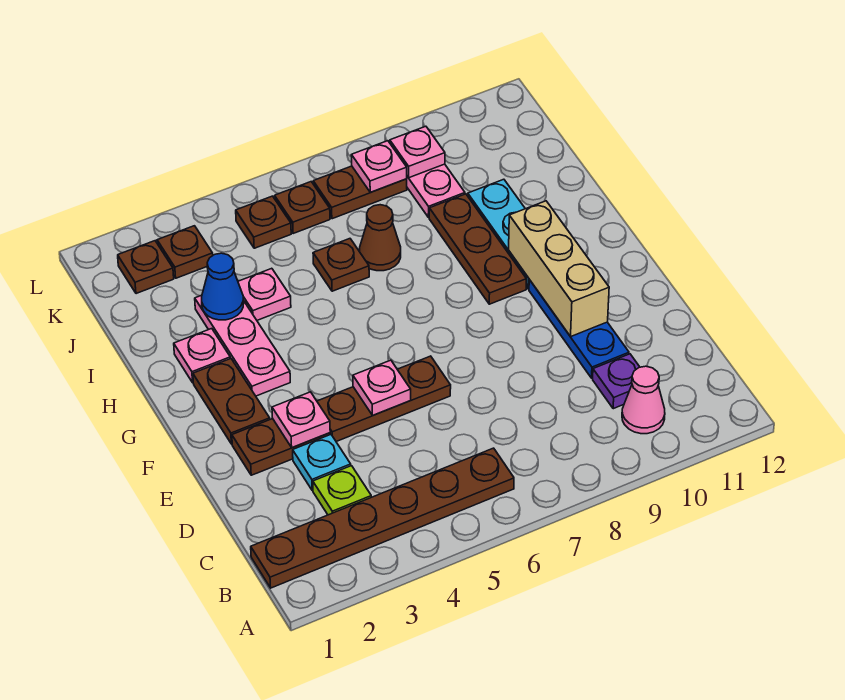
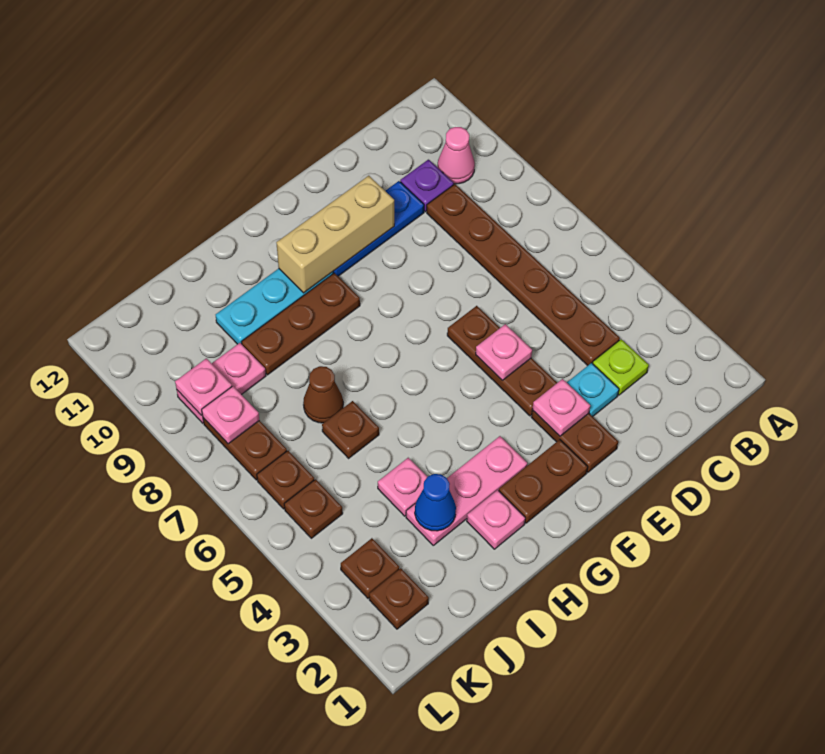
brown 1x6 plate [251,448,514,588] -> brown 1x6 plate moved to [427,184,620,366]

